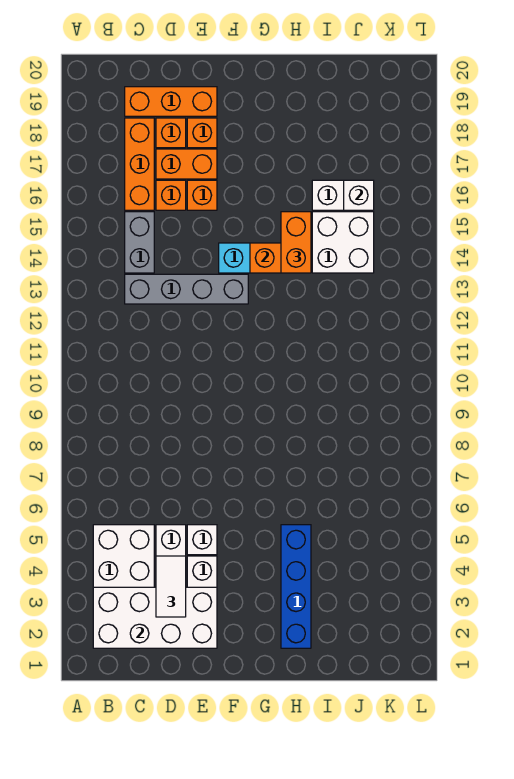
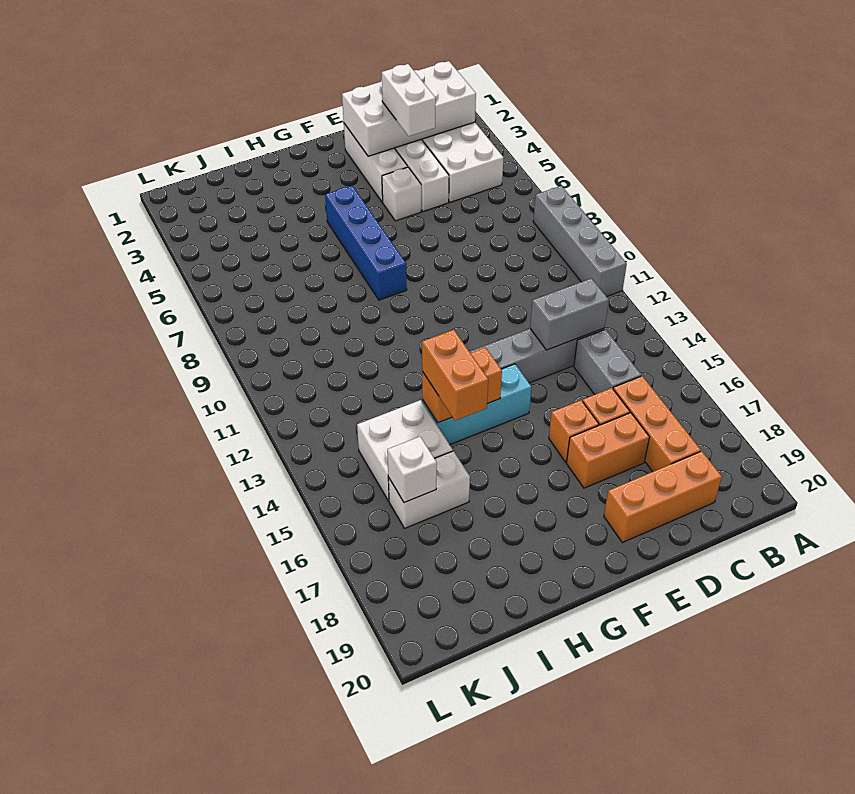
none -> grey 1x4 brick [533,186,627,297]
none -> grey 1x2 brick [530,278,609,350]
white 1x2 tile [156,556,186,617] -> white 1x2 brick [382,64,436,136]
orange 1x1 brick [156,118,186,148] -> none
orange 1x1 brick [187,118,217,148] -> none
blue 1x4 brick [281,525,311,648] -> blue 1x4 brick moved to [325,186,407,300]

